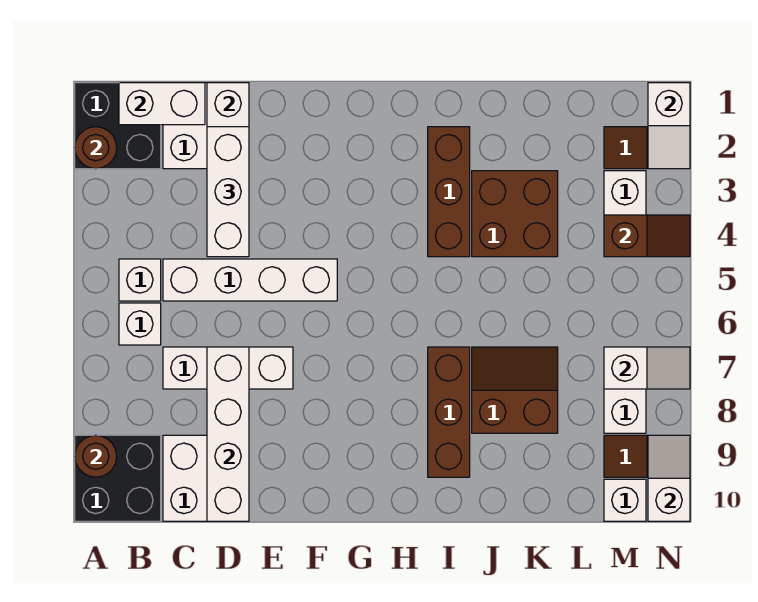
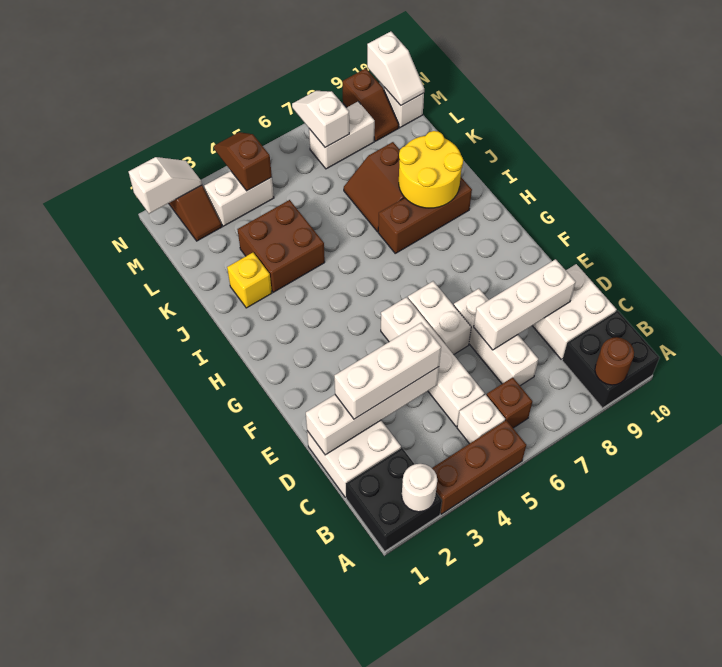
brown 1x1 round brick [75,127,117,169] -> white 1x1 round brick [402,464,437,512]
white 1x2 brick [119,83,205,125] -> white 1x2 brick moved to [408,281,471,355]
white 1x1 brick [119,303,161,345] -> brown 1x1 brick [487,377,532,428]
white 1x4 brick [207,347,249,521] -> white 1x3 brick [474,259,575,350]
brown 1x3 brick [428,127,470,257] -> brown 1x3 brick moved to [432,420,526,514]
none -> yellow 2x2 round brick [399,131,463,208]
none -> yellow 1x1 brick [227,253,272,308]
white 1x2 slope [648,435,690,521] -> white 1x2 slope turned to [367,31,424,105]

